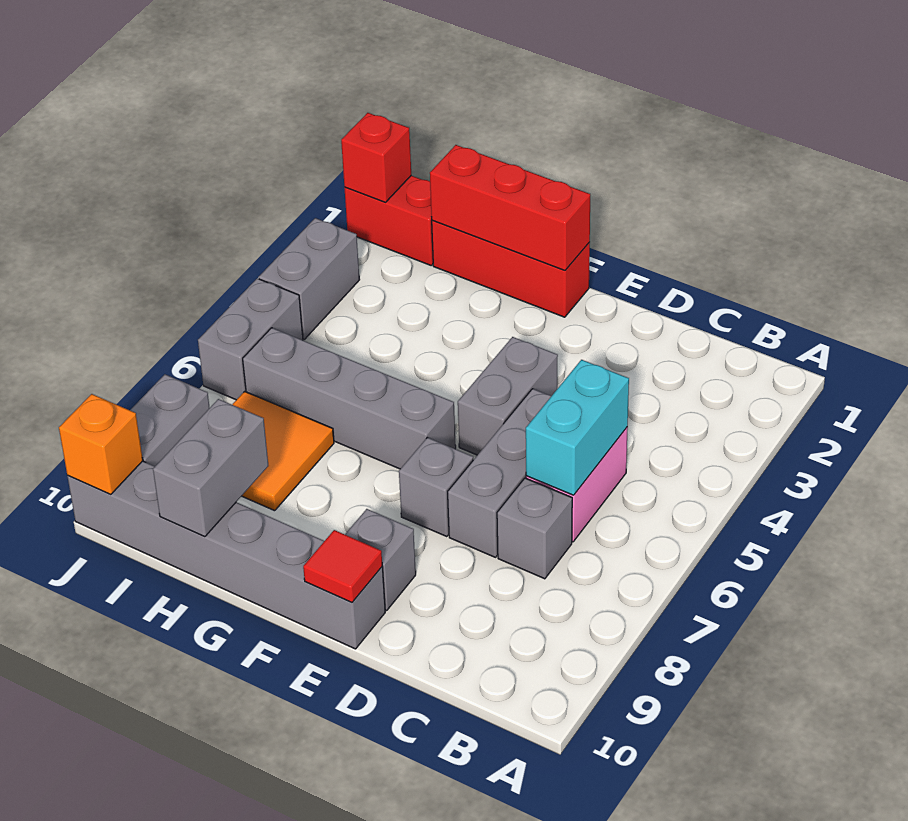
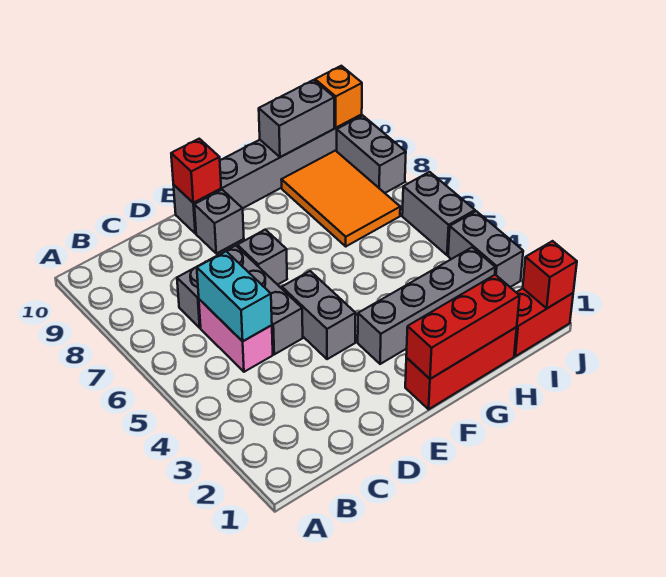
red 1x1 tile [303,530,382,602] -> red 1x1 brick [171,139,221,203]
grey 1x4 brick [243,328,456,469] -> grey 1x4 brick moved to [358,247,495,364]
orange 2x2 tile [232,391,334,511] -> orange 2x3 tile [281,151,400,246]
grey 1x2 brick [153,399,268,537] -> grey 1x2 brick turned to [259,80,334,157]

